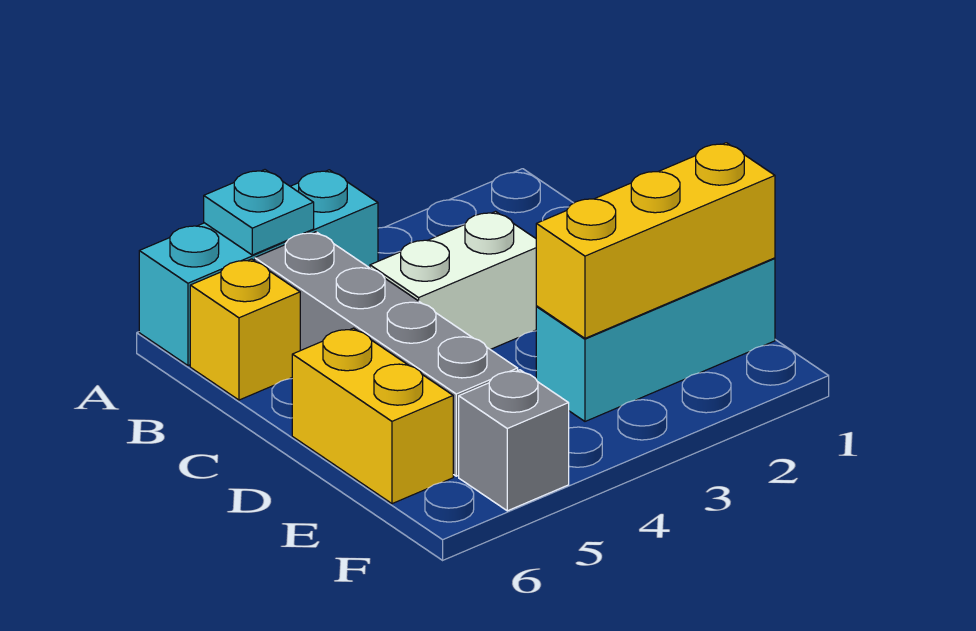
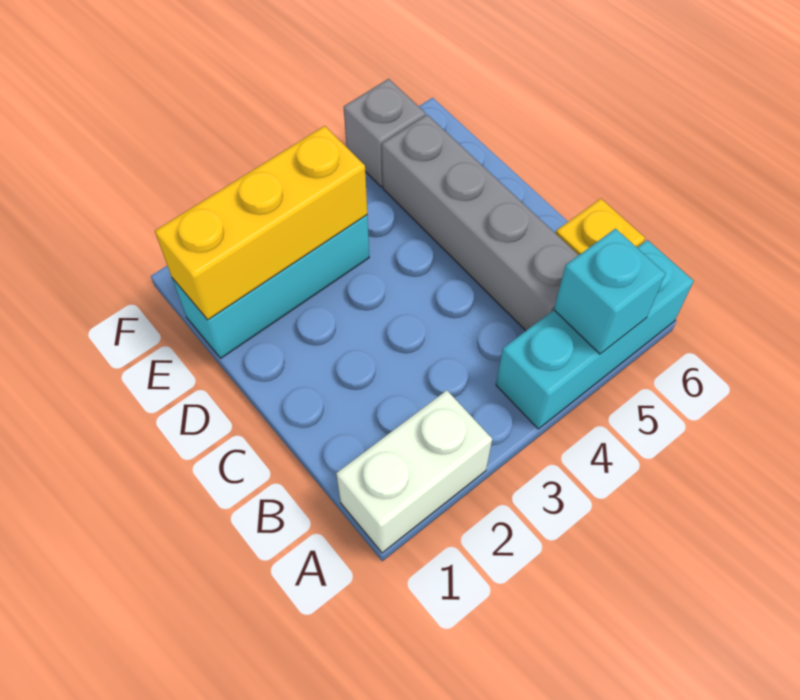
cyan 1x1 plate [204,170,314,255] -> cyan 1x1 brick [554,229,666,354]
white 1x2 brick [370,212,537,350] -> white 1x2 brick moved to [336,390,492,553]
yellow 1x2 brick [292,328,453,504] -> none

